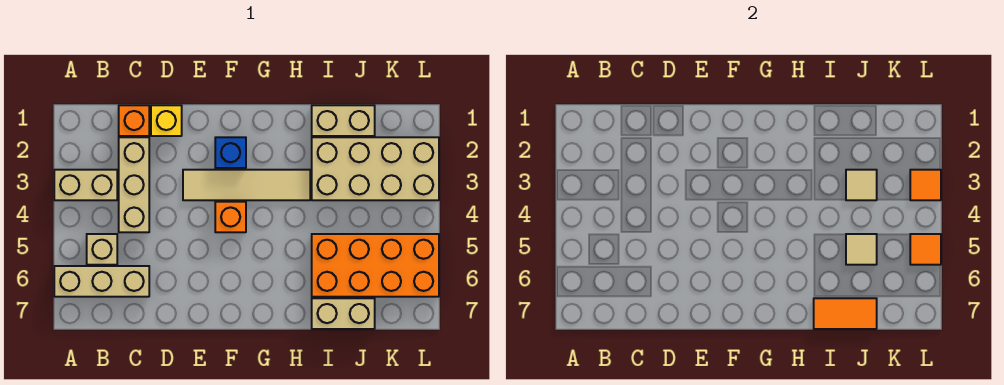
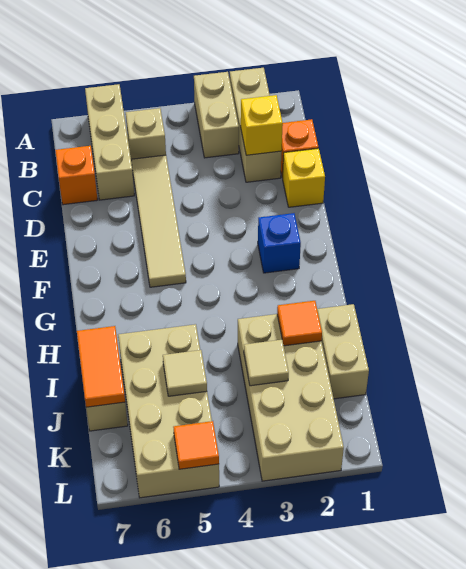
tan 1x3 brick [119,137,149,232] -> tan 1x3 brick turned to [230,68,282,182]
none -> yellow 1x1 brick [241,95,283,155]
tan 1x4 tile [183,170,310,200] -> tan 1x4 tile moved to [131,155,186,287]
orange 1x1 brick [215,202,246,232] -> orange 1x1 brick moved to [55,146,98,205]
orange 2x4 brick [312,234,439,297] -> tan 2x4 brick [118,324,219,498]
orange 1x1 tile [910,170,941,200] -> orange 1x1 tile moved to [277,301,322,346]

